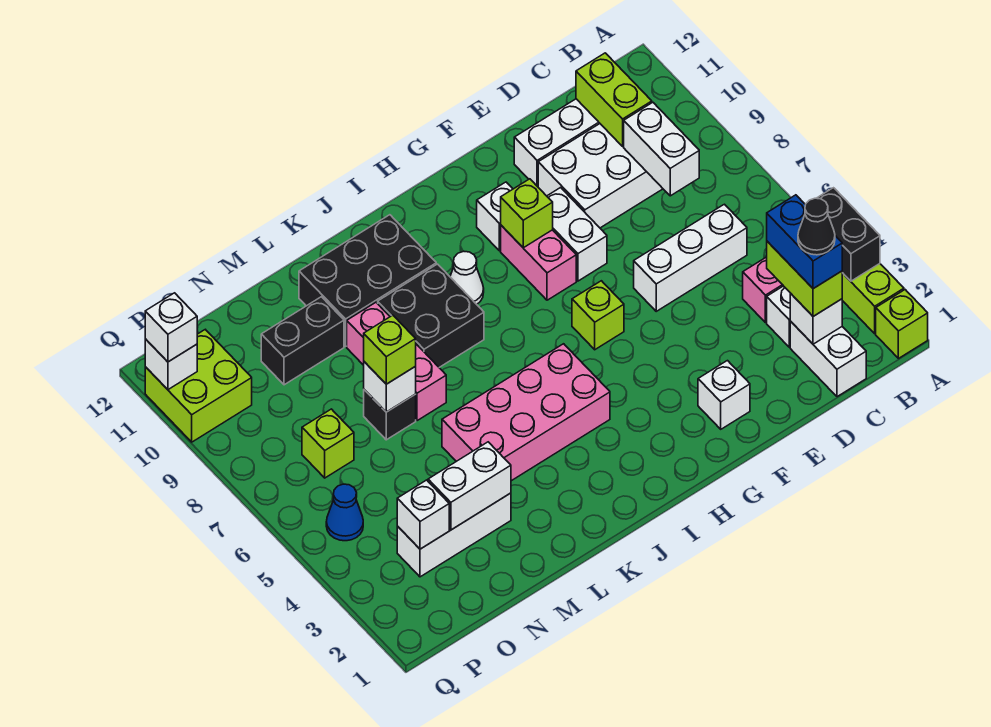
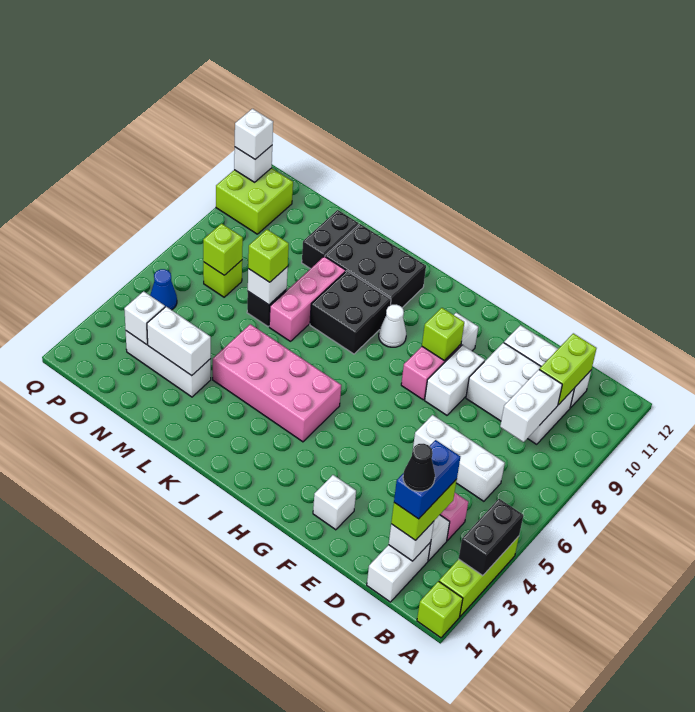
lime 1x1 brick [572,281,624,350] -> lime 1x1 brick moved to [203,223,243,275]
black 1x2 brick [261,297,344,385] -> black 1x2 brick turned to [302,210,359,269]

